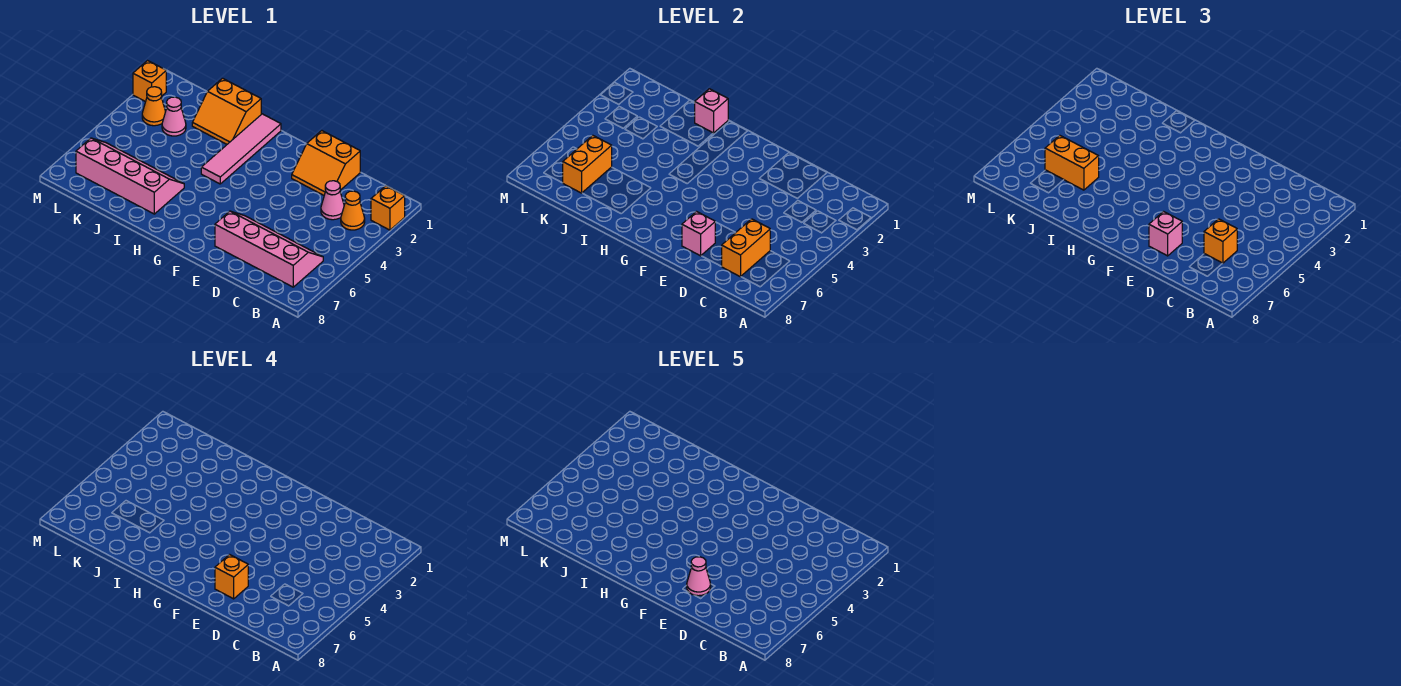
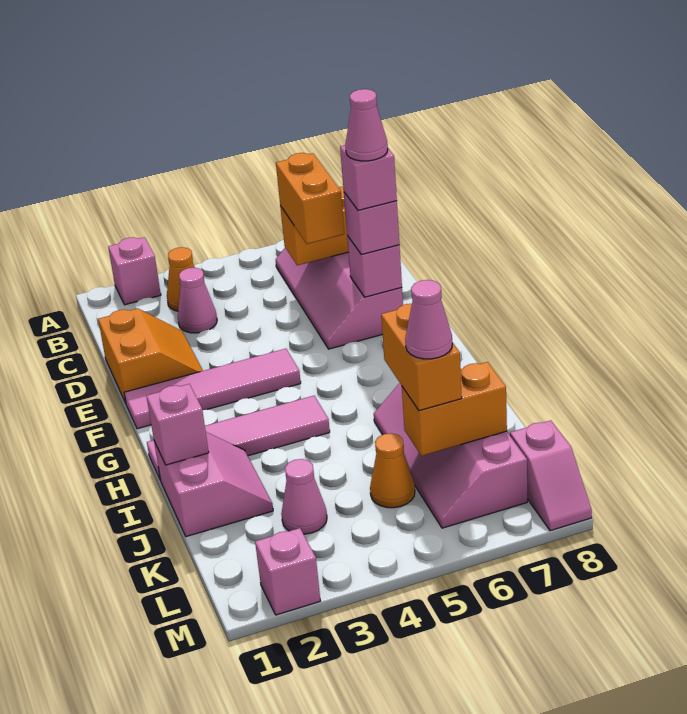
orange 1x1 brick [371,186,405,230] -> pink 1x1 brick [108,237,161,305]
orange 1x1 brick [1204,219,1237,263] -> orange 1x2 brick [276,153,344,244]
orange 1x1 brick [215,555,248,599] -> pink 1x1 brick [340,145,397,210]
none -> pink 1x4 tile [124,349,301,429]
orange 2x2 slope [192,78,261,144] -> pink 2x2 slope [154,432,273,537]
none -> pink 1x1 cone [405,280,452,359]
orange 1x1 cone [142,87,166,126] -> orange 1x1 cone moved to [370,433,415,508]
none -> pink 1x2 slope [510,421,592,531]
orange 1x1 brick [133,61,166,102] -> pink 1x1 brick [255,528,320,615]

